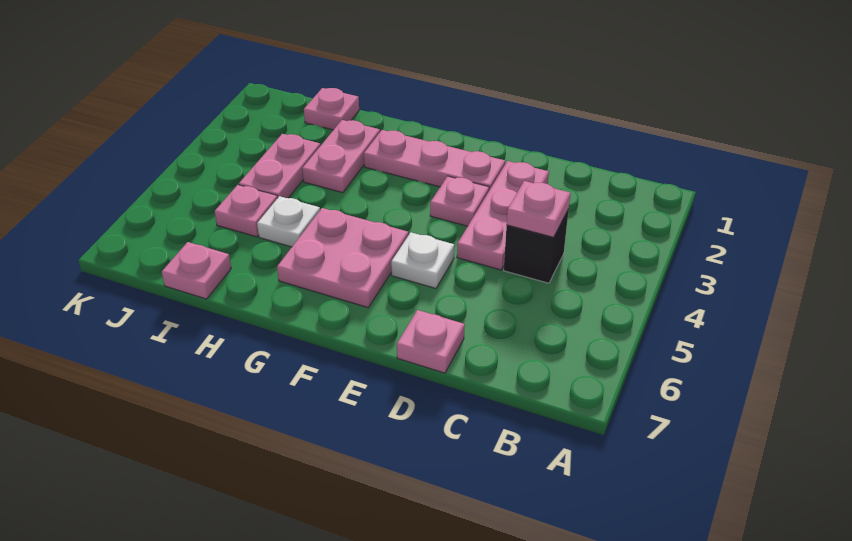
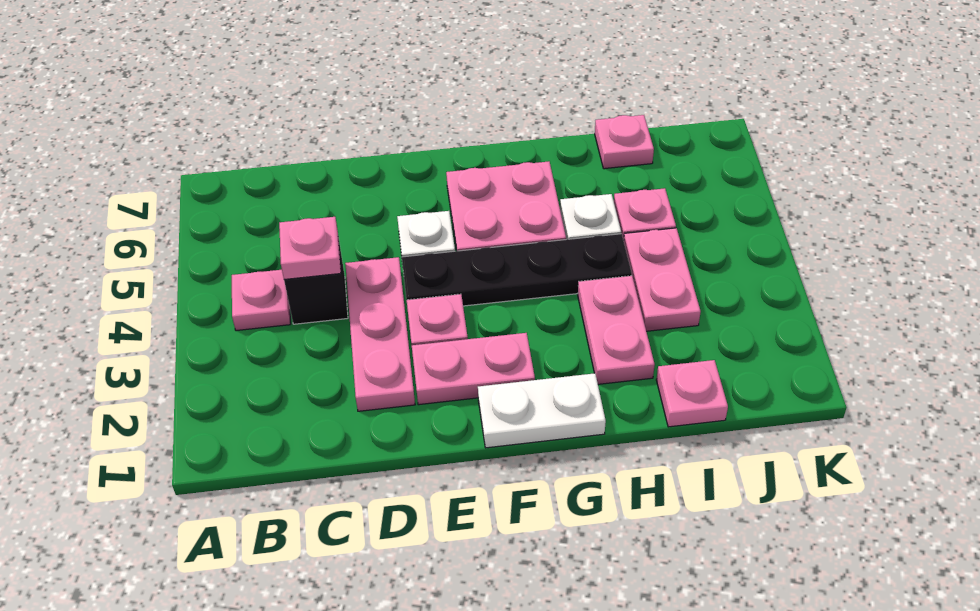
pink 1x1 plate [397,310,465,373] -> pink 1x1 plate moved to [232,270,290,331]
pink 1x3 plate [364,130,505,190] -> pink 1x2 plate [412,333,535,405]
none -> black 1x4 plate [402,234,632,306]
none -> white 1x2 plate [478,373,606,448]

